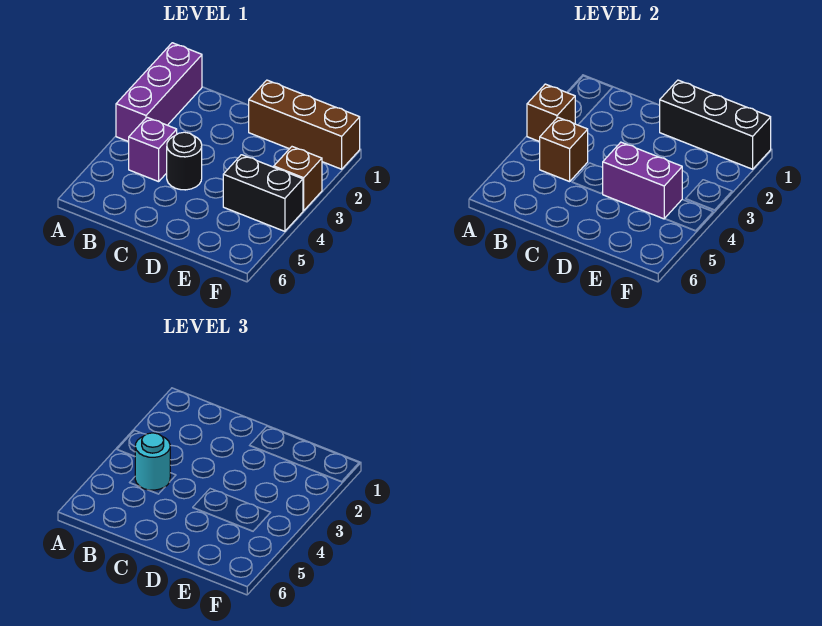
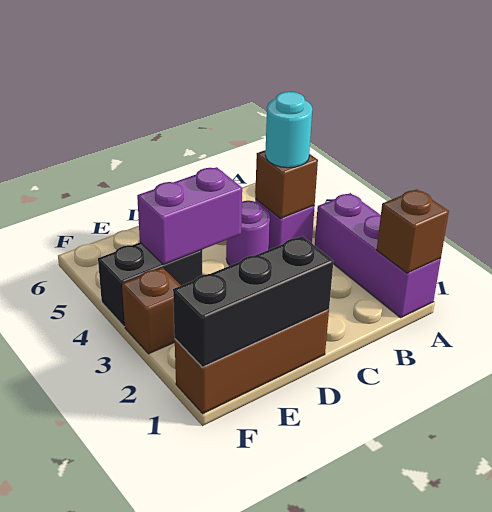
brown 1x1 brick [527,84,575,142] -> brown 1x1 brick moved to [377,189,449,273]
black 1x1 round brick [167,132,202,190] -> purple 1x1 round brick [226,201,270,266]

